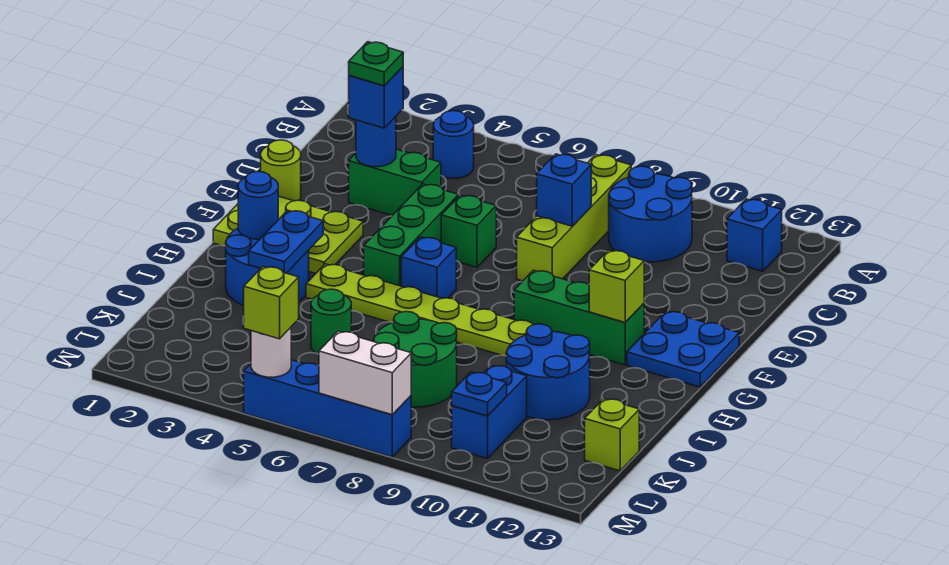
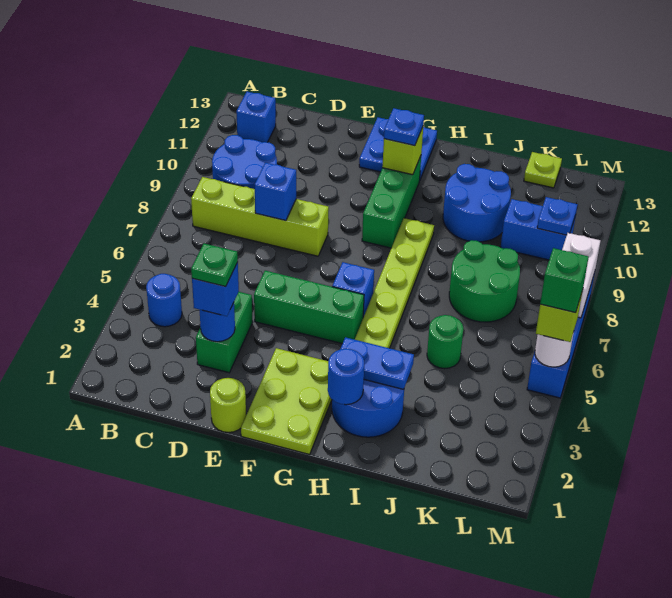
green 1x1 brick [441,195,496,267] -> green 1x1 brick moved to [540,248,589,313]
none -> blue 1x1 plate [384,108,424,146]
lime 1x1 brick [585,399,639,471] -> lime 1x1 plate [524,152,562,188]

